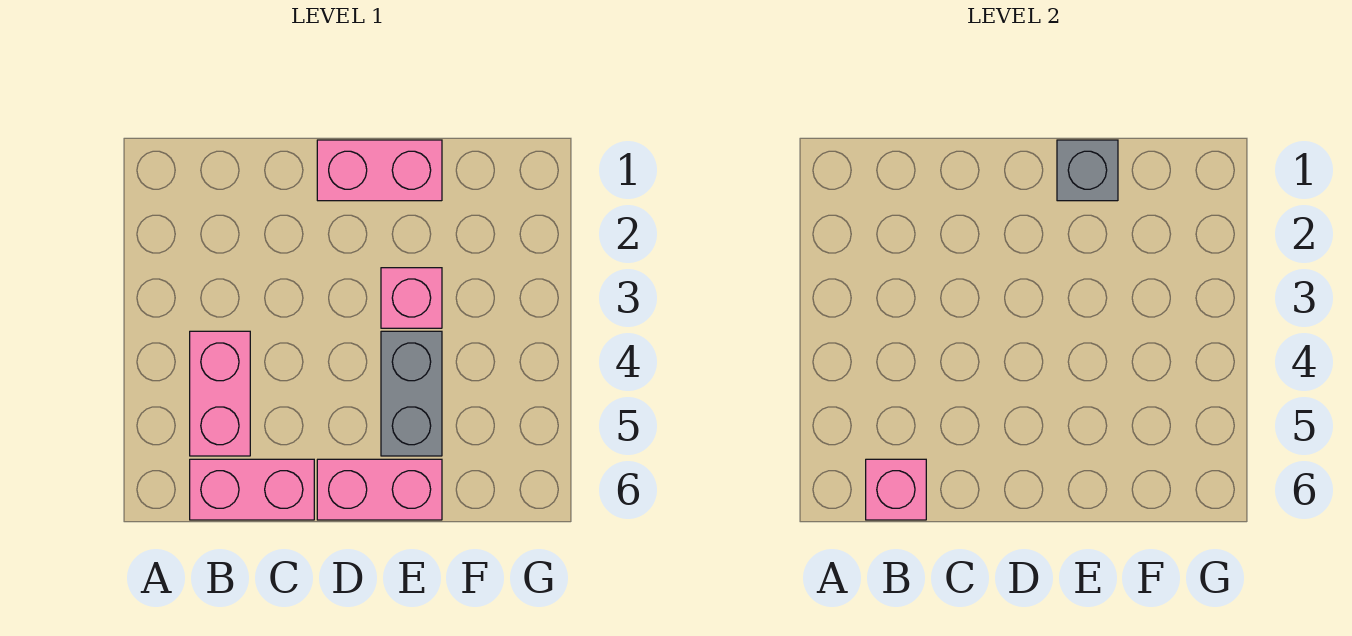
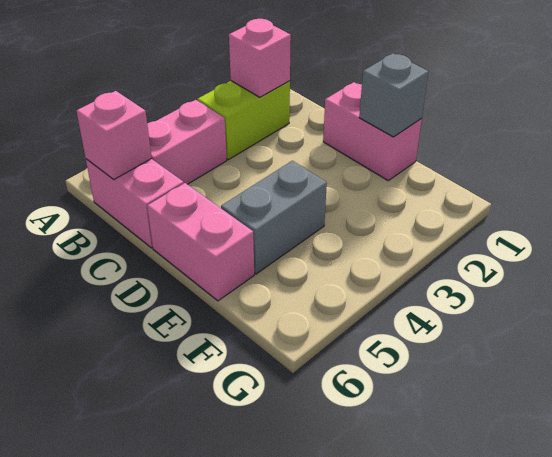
none -> lime 1x2 brick [197,81,290,160]
pink 1x1 brick [381,268,442,328] -> pink 1x1 brick moved to [229,19,291,97]

